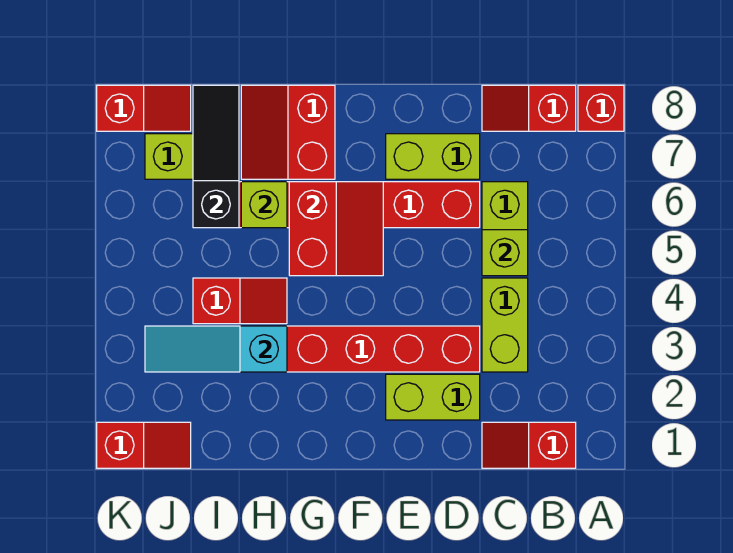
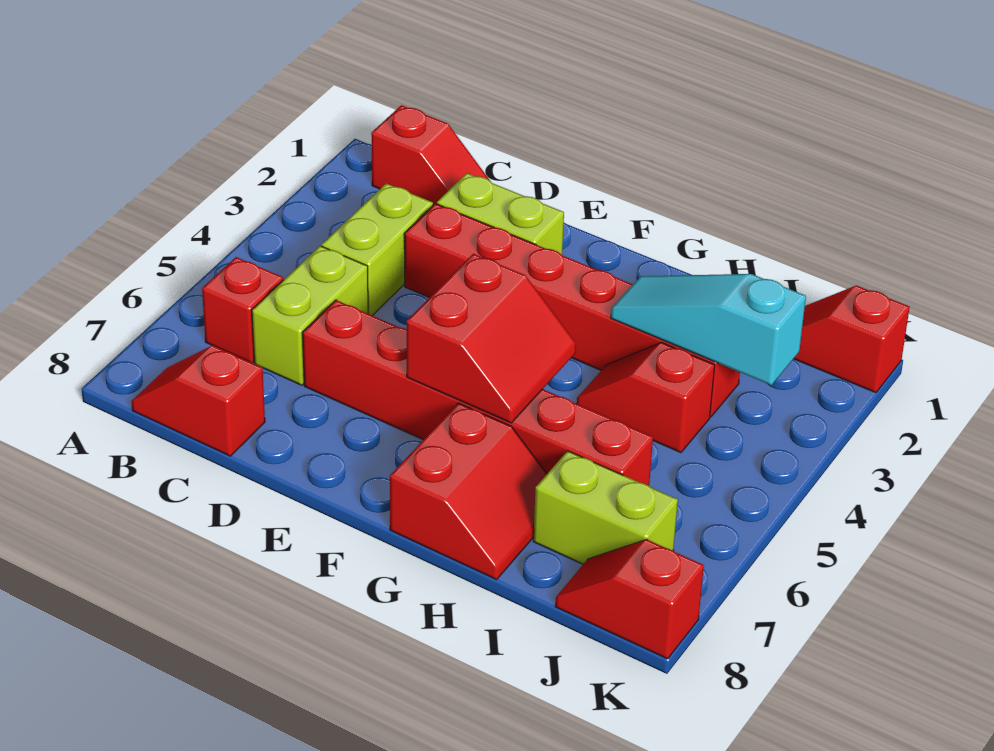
red 1x1 brick [578,85,624,131] -> red 1x1 brick moved to [202,257,283,363]
red 1x2 slope [482,85,576,131] -> red 1x2 slope turned to [132,345,265,456]
lime 1x1 brick [482,230,528,276] -> none
lime 1x2 brick [386,134,480,179] -> none
red 2x2 slope [289,182,383,276] -> red 2x2 slope turned to [407,254,576,423]
cyan 1x3 slope [145,326,287,372] -> cyan 1x3 slope turned to [611,274,806,385]
lime 1x1 brick [241,182,287,228] -> none
black 1x3 slope [193,85,239,228] -> none

